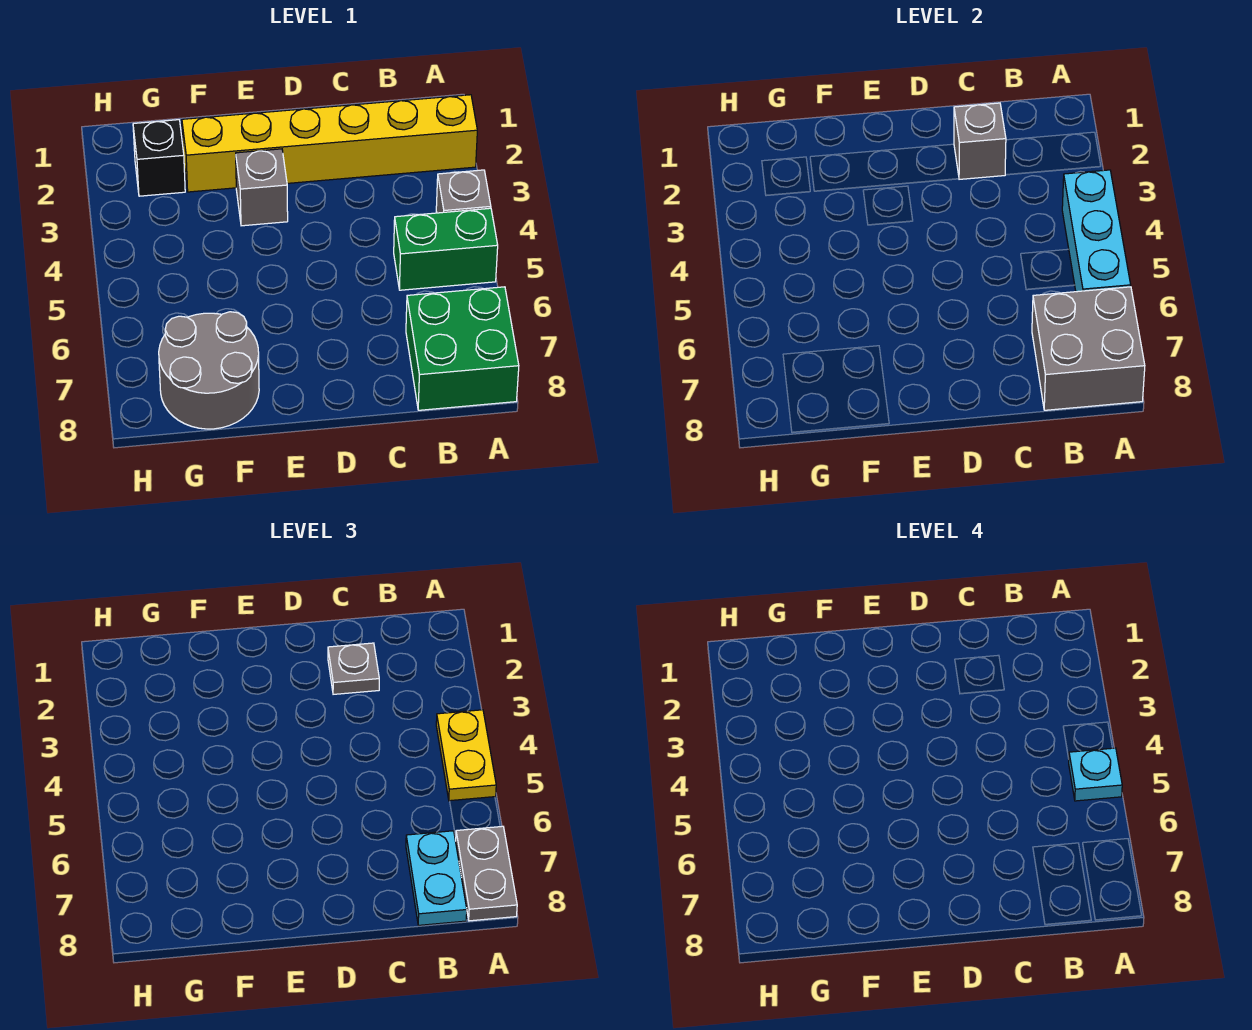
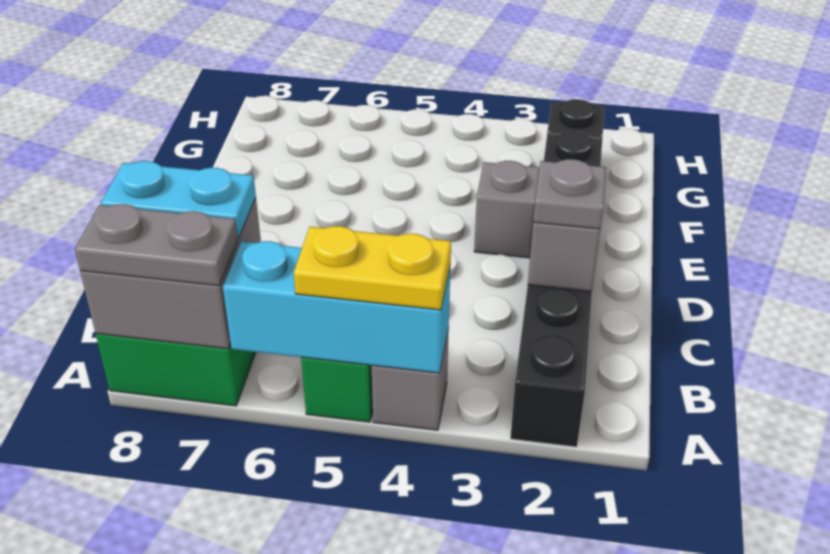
yellow 1x6 brick [182,95,477,192] -> black 1x6 brick [510,132,602,447]
cyan 1x1 plate [1069,748,1122,801] -> none
grey 2x2 round brick [159,312,259,429] -> none

